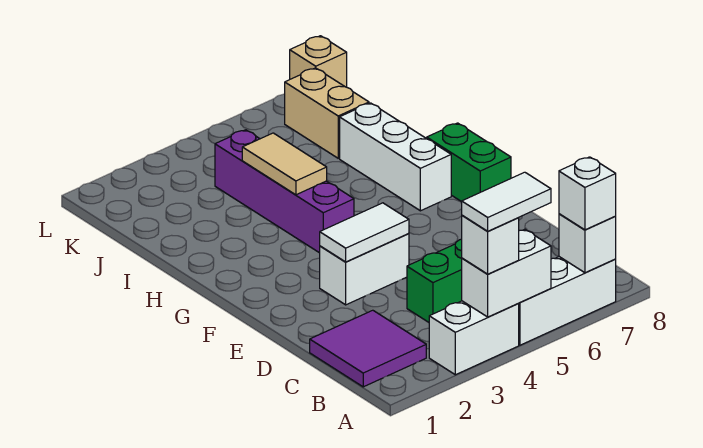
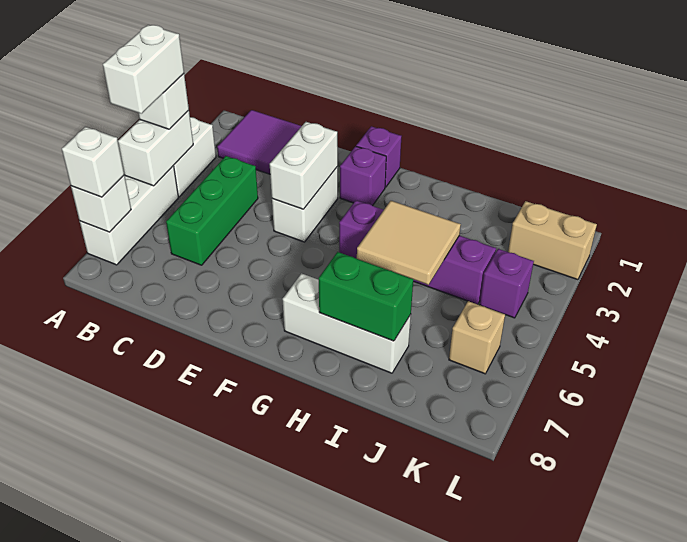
white 1x2 tile [462,172,551,231] -> white 1x2 brick [103,25,184,114]
white 1x2 tile [320,203,409,262] -> white 1x2 brick [270,122,338,209]
none -> purple 1x1 brick [356,126,401,187]
none -> purple 1x1 brick [340,146,386,206]
green 1x2 brick [427,123,511,202] -> green 1x2 brick moved to [319,252,413,341]
tan 1x2 tile [242,133,327,195] -> tan 2x2 tile [357,201,461,285]
tan 1x2 brick [285,68,369,158] -> tan 1x2 brick moved to [508,201,597,280]
none -> purple 1x1 brick [480,249,534,318]
tan 1x1 brick [290,36,347,87] -> tan 1x1 brick moved to [449,301,505,374]

